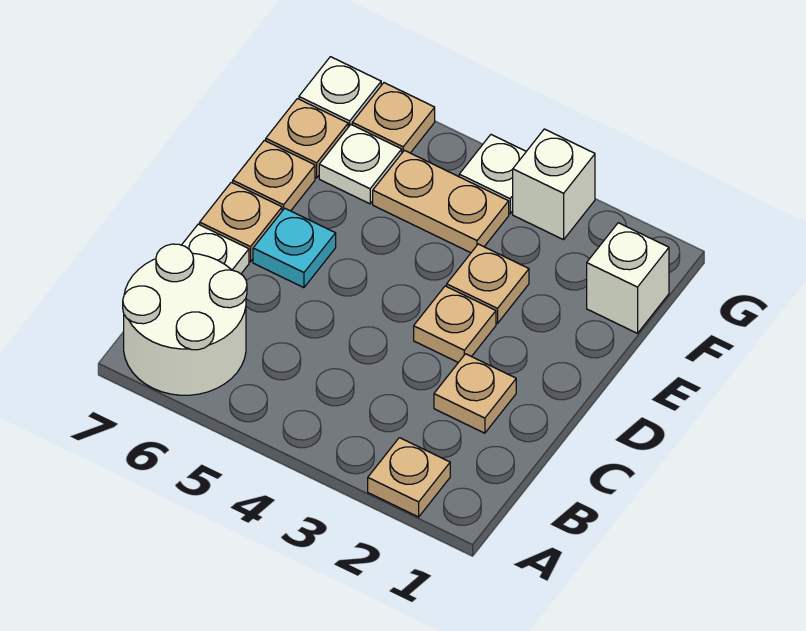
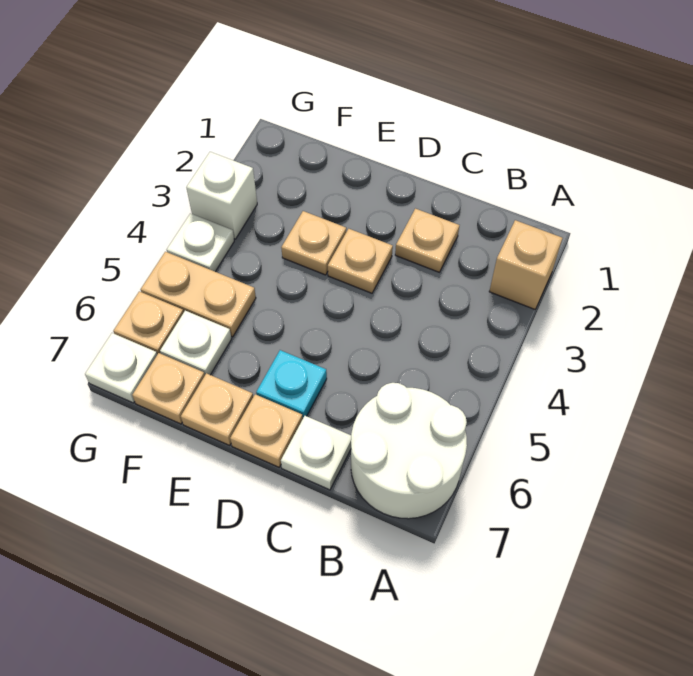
tan 1x1 plate [368,438,450,517] -> tan 1x1 brick [489,220,562,309]
white 1x1 brick [587,223,669,333] -> none
tan 1x2 plate [373,150,509,253] -> tan 1x2 plate turned to [141,252,256,337]

